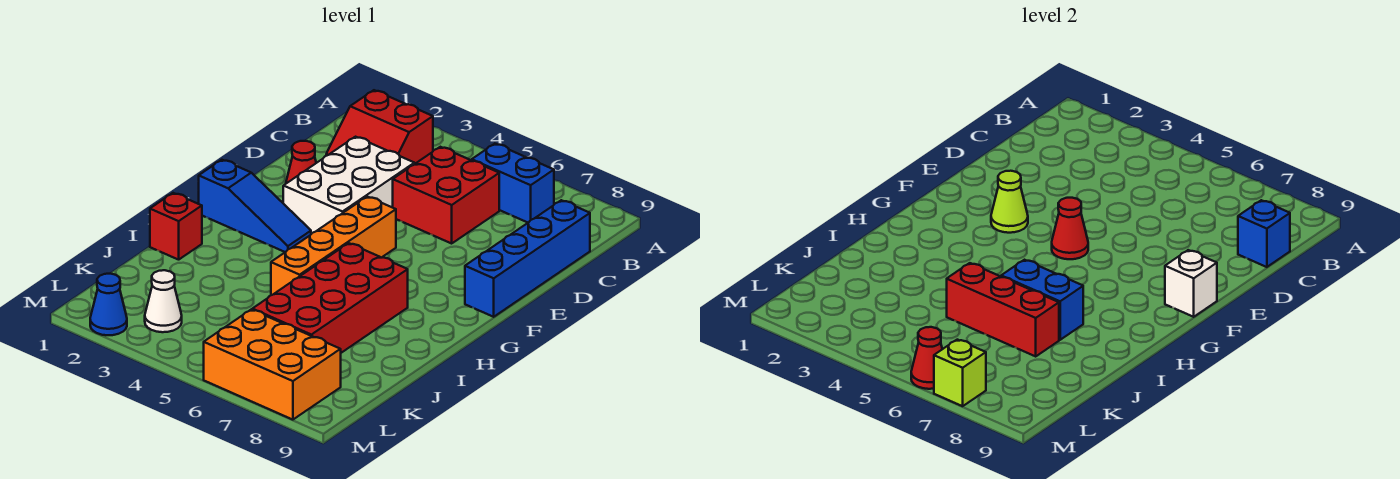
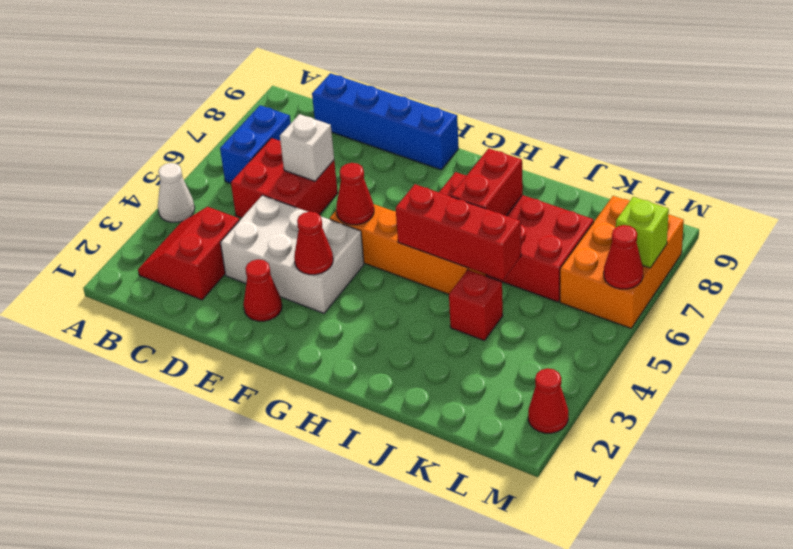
red 2x2 slope [326,90,433,164] -> red 2x2 slope turned to [138,207,240,300]
blue 1x1 brick [1238,200,1290,267] -> none
lime 1x1 cone [991,171,1028,233] -> red 1x1 cone [294,212,333,275]
white 1x1 brick [1165,250,1217,317] -> white 1x1 brick moved to [280,114,334,181]
blue 1x3 slope [199,160,311,252] -> none
red 1x1 brick [150,193,202,260] -> red 1x1 brick moved to [449,270,503,341]
blue 1x2 brick [1001,260,1083,340] -> red 1x2 brick [451,148,523,216]
red 1x3 brick [947,263,1059,356] -> red 1x3 brick turned to [396,184,521,280]
white 1x1 cone [145,270,182,332] -> white 1x1 cone moved to [158,163,195,222]
blue 1x1 cone [90,274,127,335] -> red 1x1 cone [528,368,568,433]

